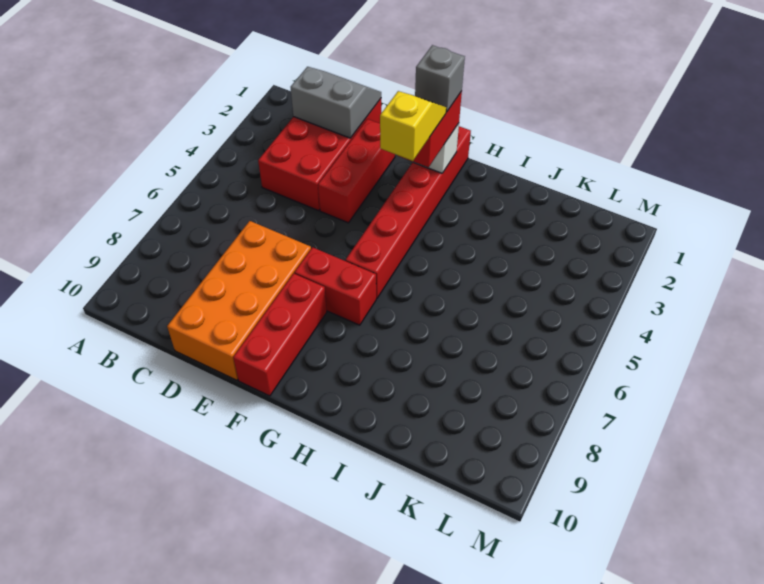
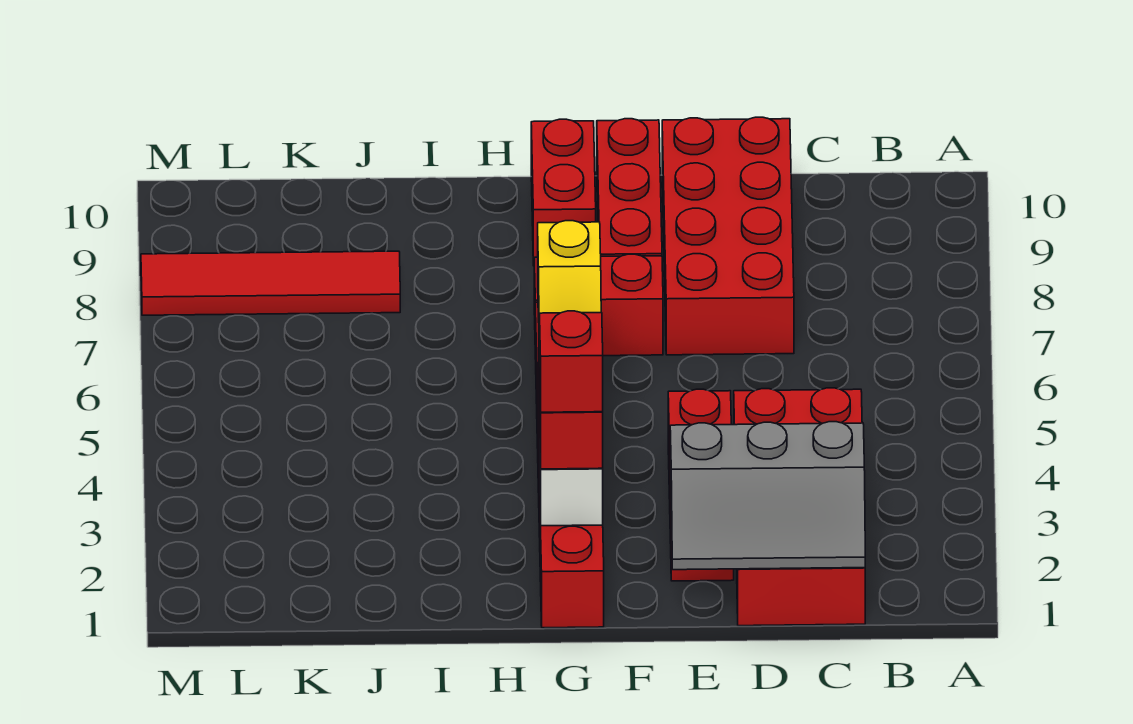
grey 2x2 slope [291,67,381,138] -> grey 2x3 slope [670,422,865,570]
orange 2x4 brick [167,221,311,380] -> red 2x4 brick [662,117,794,355]
grey 1x1 brick [415,45,465,112] -> red 1x1 brick [539,311,603,412]
none -> red 1x2 brick [531,119,596,266]
none -> red 1x4 tile [141,251,400,315]

